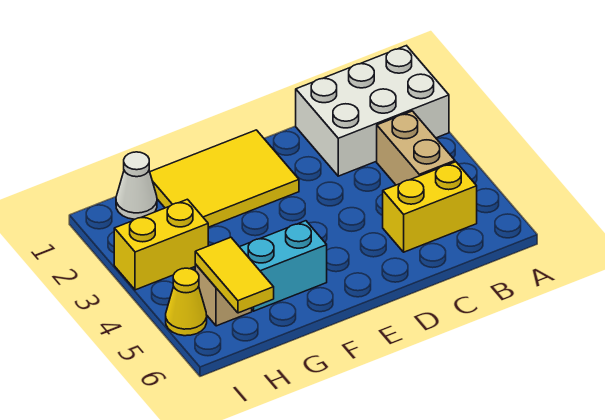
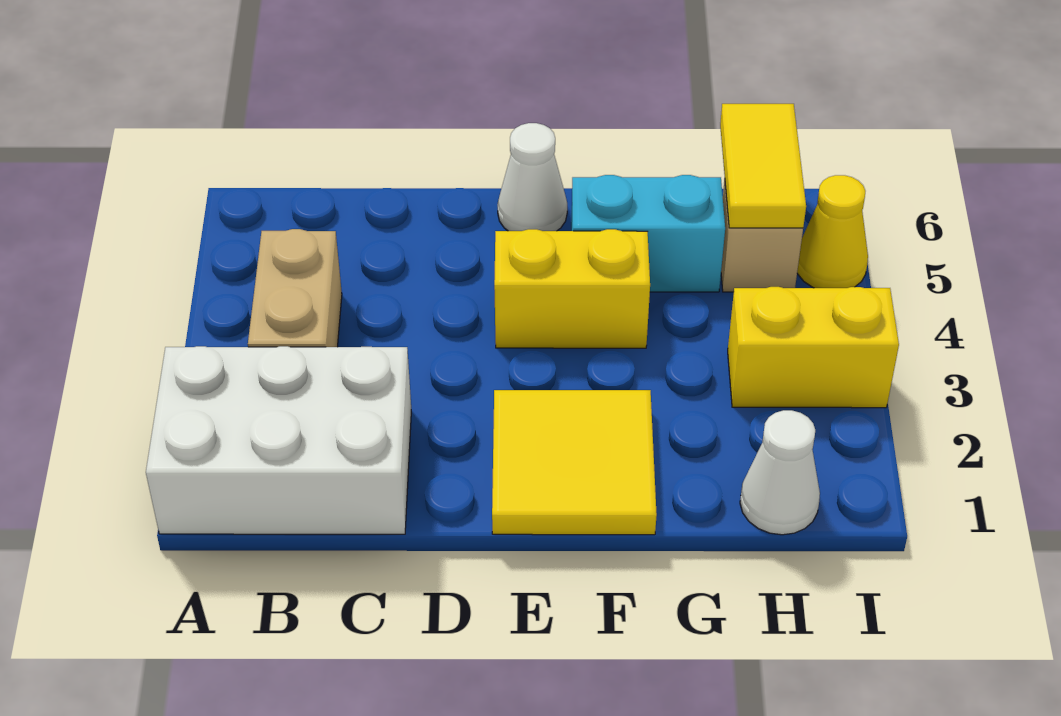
yellow 1x2 brick [383,162,477,252] -> yellow 1x2 brick moved to [494,229,650,348]
yellow 2x3 tile [150,130,299,227] -> yellow 2x2 tile [492,390,657,535]
none -> white 1x1 cone [498,123,567,231]

